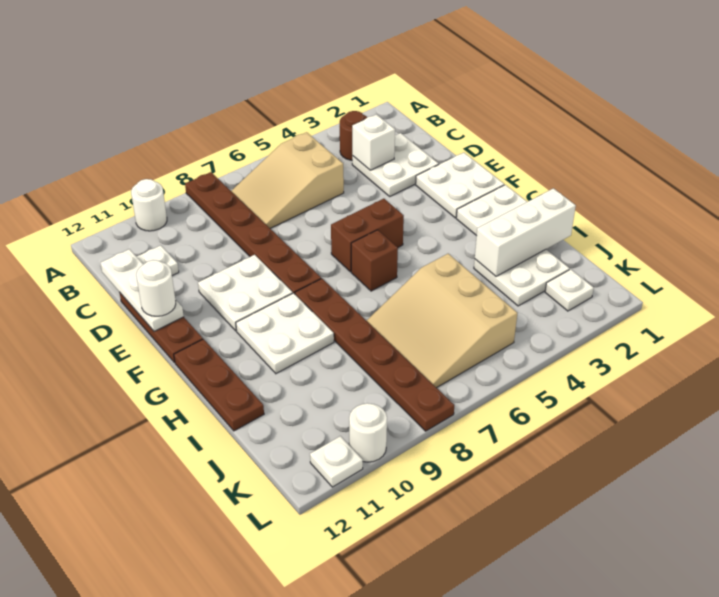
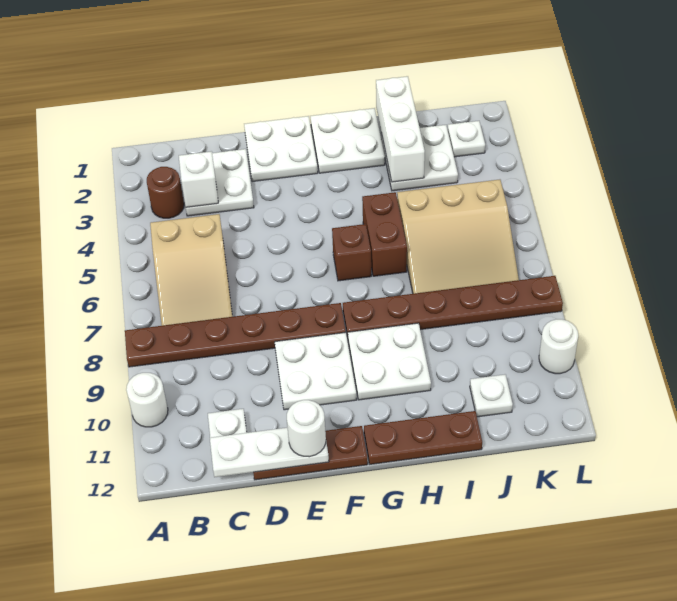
brown 1x2 brick [331,199,404,272] -> brown 1x2 brick moved to [362,192,407,276]
white 1x1 plate [310,436,363,487] -> white 1x1 plate moved to [470,375,513,417]

